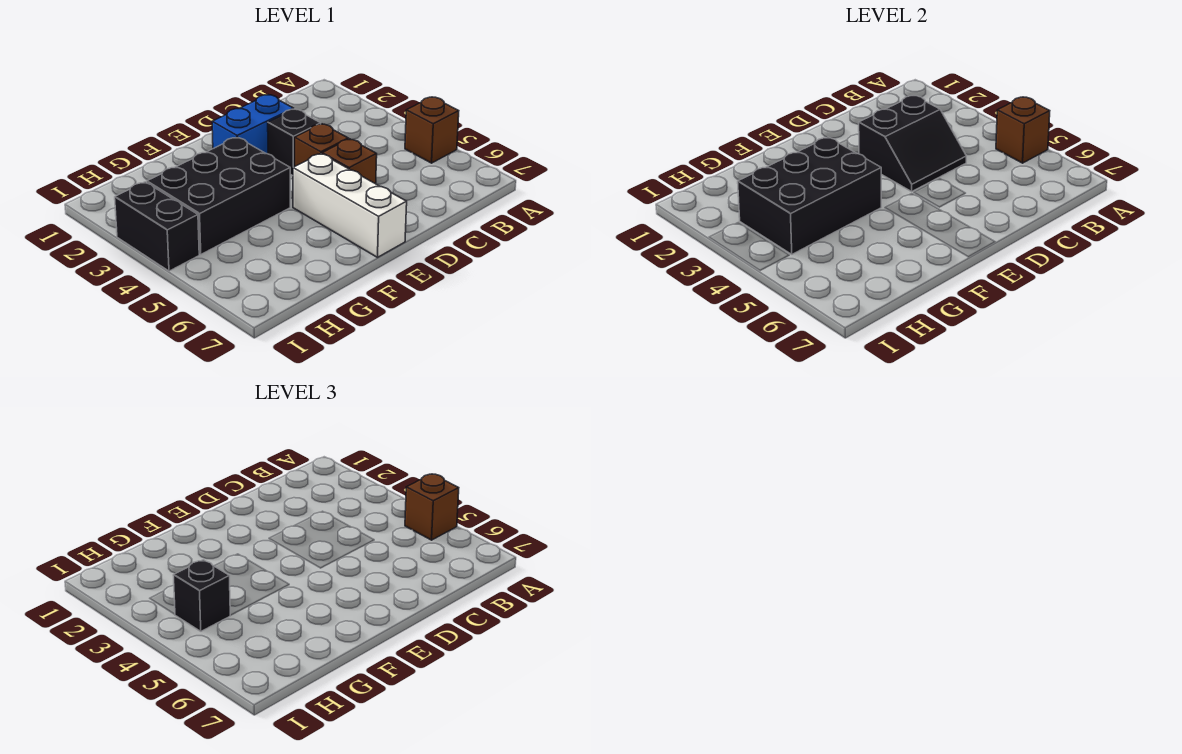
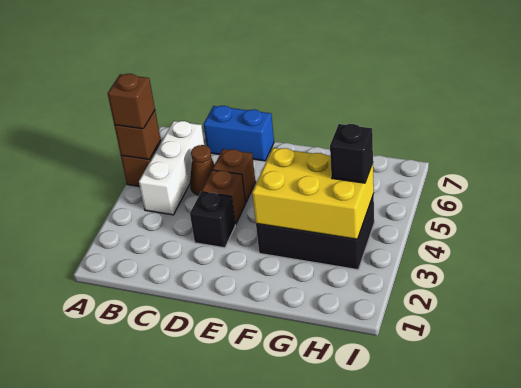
black 2x2 slope [859,96,966,191] -> none
none -> brown 1x1 cone [190,145,215,195]
blue 1x2 brick [212,95,294,154] -> blue 1x2 brick moved to [204,106,274,161]
white 1x3 brick [293,154,407,257] -> white 1x3 brick moved to [139,121,204,215]
black 2x3 brick [738,137,881,254] -> yellow 2x3 brick [252,148,374,239]
black 1x2 brick [115,182,199,271] -> none

